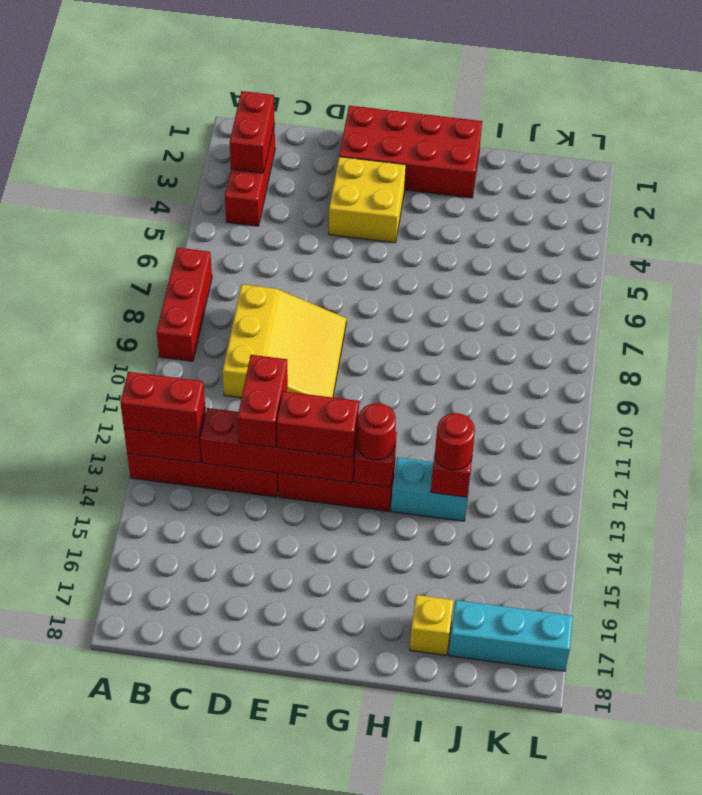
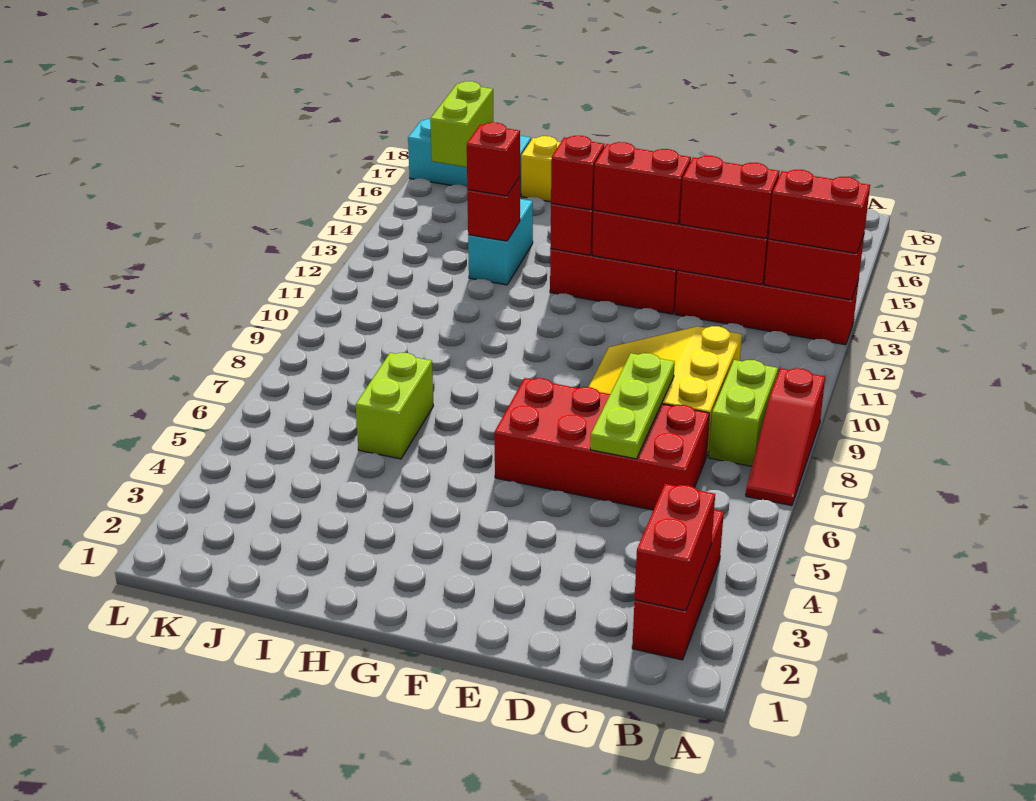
red 1x3 brick [157,248,212,361] -> red 1x3 slope [746,368,825,506]
none -> lime 1x2 brick [709,360,778,466]
none -> lime 1x3 plate [590,353,675,459]
red 1x2 brick [238,355,288,448] -> red 1x2 brick turned to [680,156,780,238]
red 2x4 brick [339,106,482,198] -> red 2x4 brick moved to [495,378,709,510]
yellow 2x2 brick [329,157,406,243] -> none
red 1x1 round brick [358,403,396,460] -> red 1x1 brick [551,136,604,210]
cyan 1x2 brick [391,457,470,521] -> cyan 1x2 brick turned to [468,199,533,285]
none -> lime 1x2 brick [356,353,433,459]
red 1x1 round brick [435,413,475,470] -> red 1x1 brick [467,122,520,196]
none -> lime 1x2 brick [430,81,493,167]

